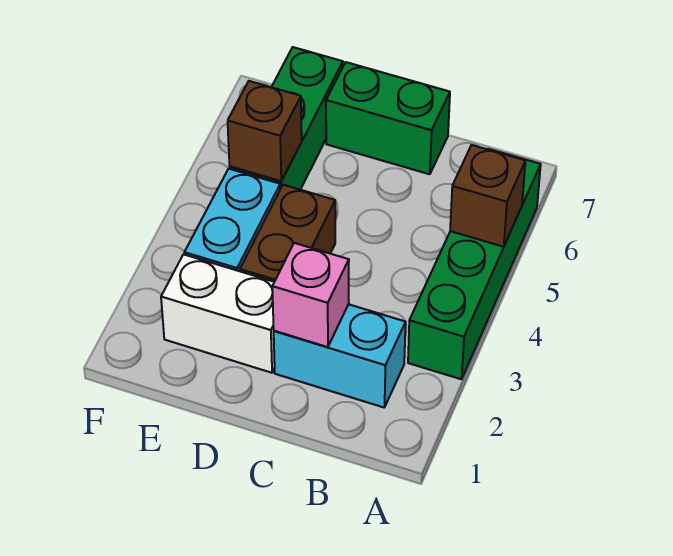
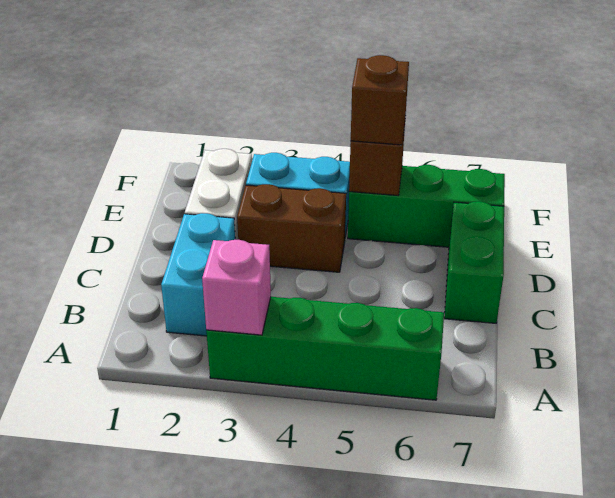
brown 1x1 brick [450,145,525,247] -> brown 1x1 brick moved to [351,55,409,145]
pink 1x1 brick [272,243,349,347] -> pink 1x1 brick moved to [202,239,271,335]

